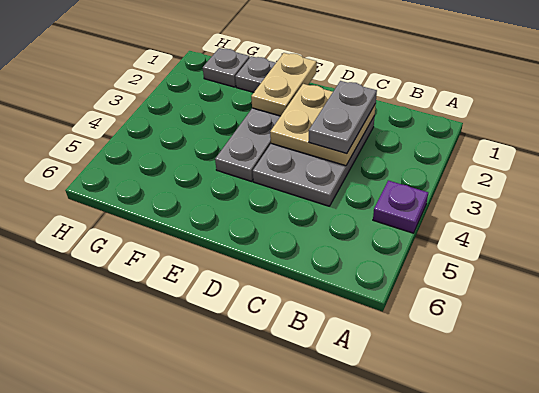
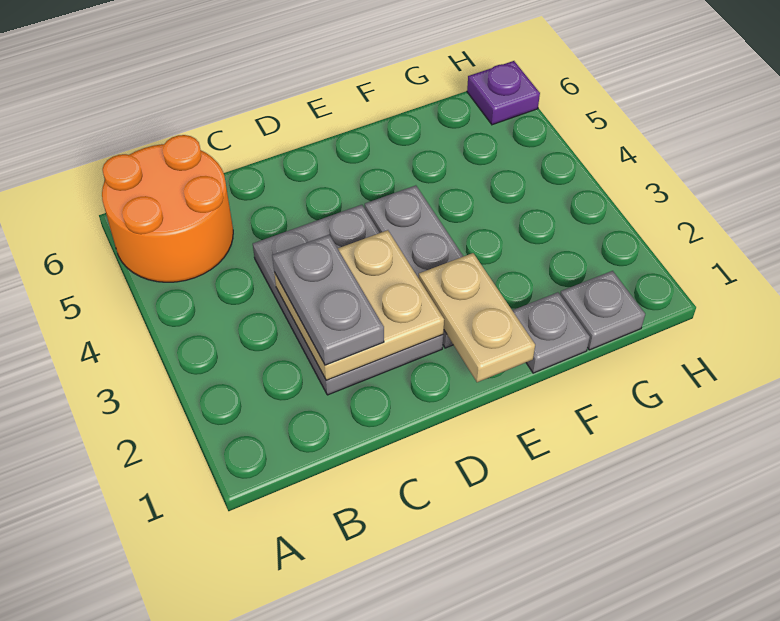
purple 1x1 plate [373,180,428,233] -> purple 1x1 plate moved to [467,61,540,125]
none -> orange 2x2 round brick [102,135,233,282]

